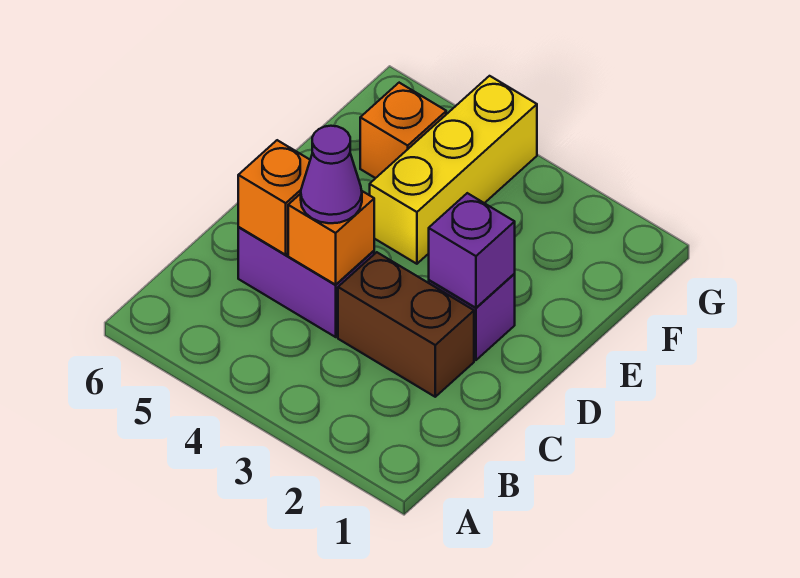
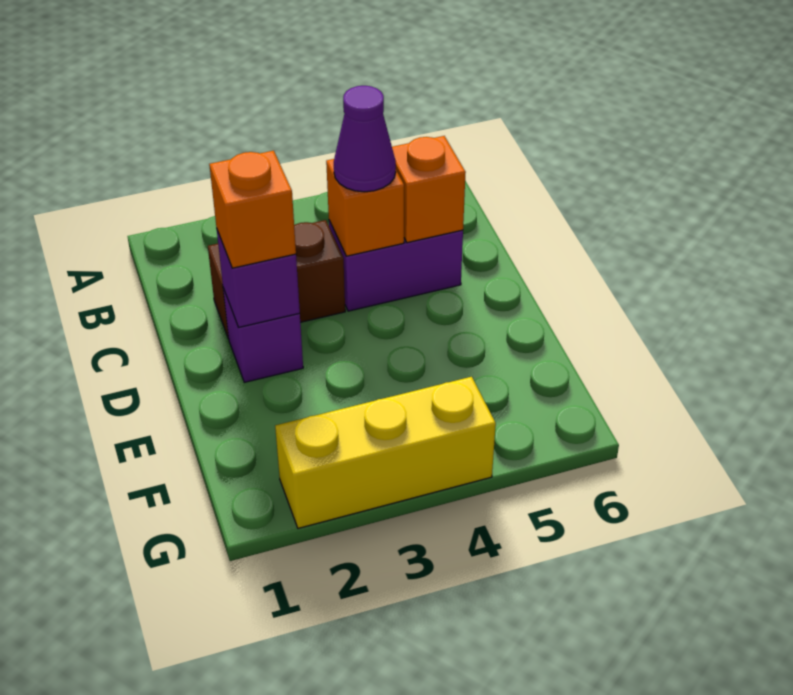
yellow 1x3 brick [370,76,537,264] -> yellow 1x3 brick turned to [275,377,496,528]
orange 1x1 brick [360,83,446,178] -> orange 1x1 brick moved to [209,151,296,268]

